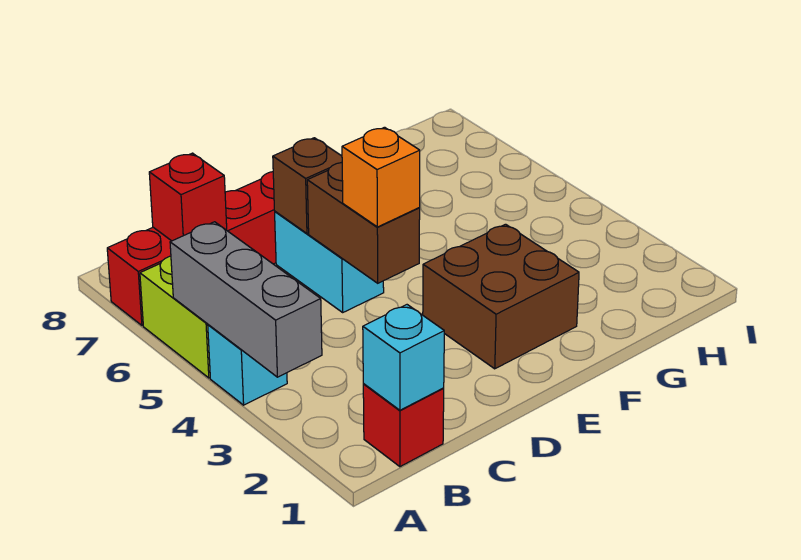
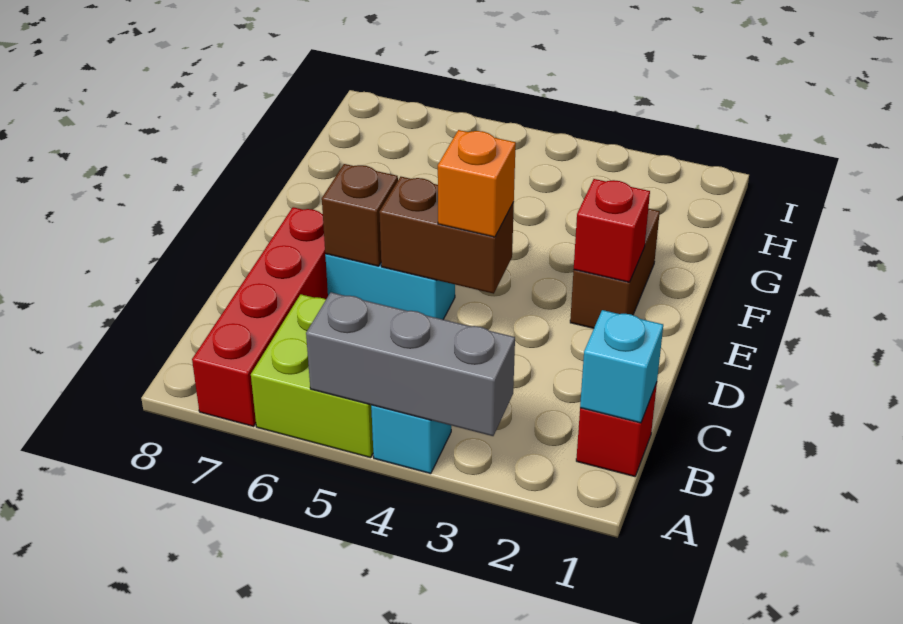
red 1x1 brick [149,153,227,241] -> red 1x1 brick moved to [574,179,650,282]
brown 2x2 brick [423,224,579,369] -> brown 1x2 brick [570,209,660,328]

